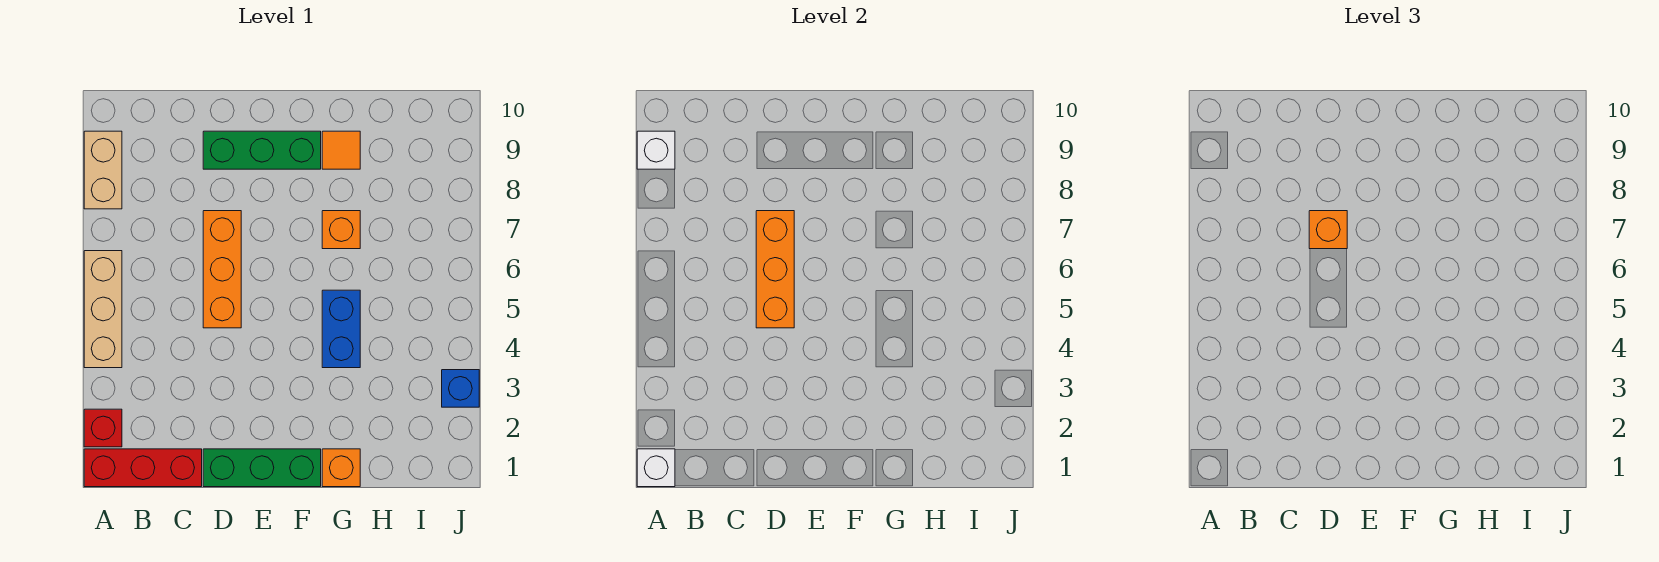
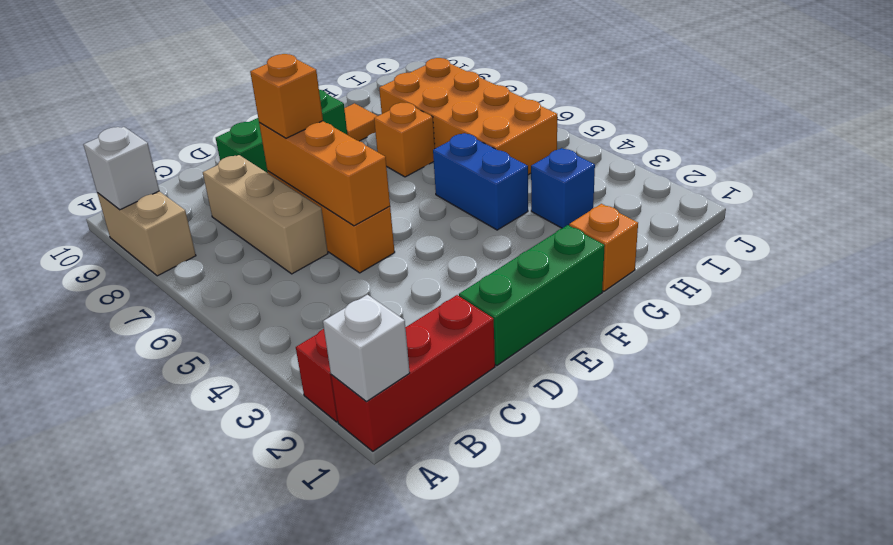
tan 1x3 brick [84,251,122,368] -> tan 1x3 brick moved to [203,155,328,274]
none -> orange 2x4 brick [379,58,557,175]
blue 1x1 brick [442,370,479,407] -> blue 1x1 brick moved to [531,148,595,228]

